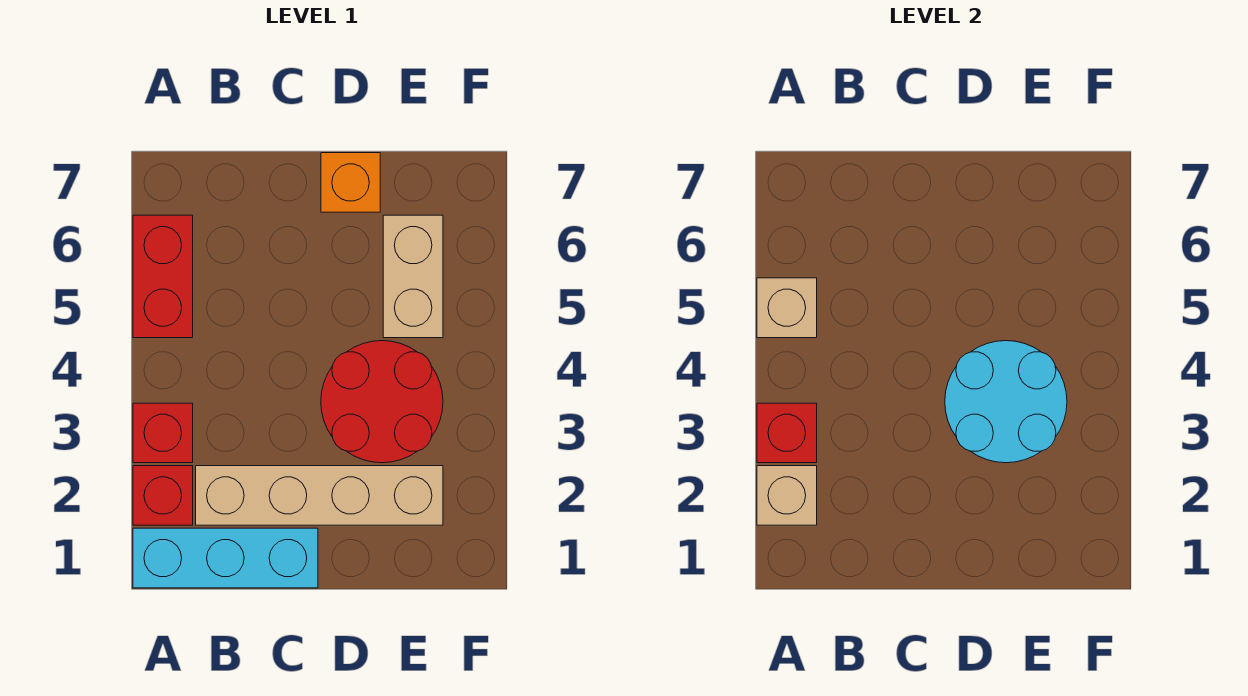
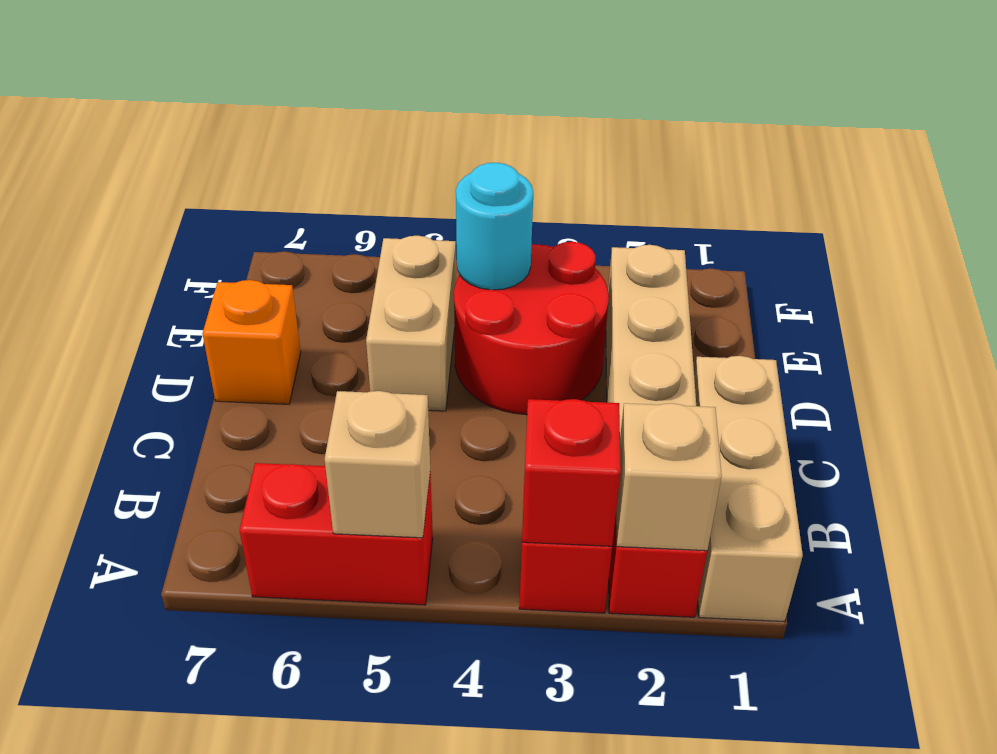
cyan 1x3 brick [133,528,318,588] -> tan 1x3 brick [694,356,803,622]
cyan 2x2 round brick [945,341,1067,463] -> cyan 1x1 round brick [456,163,533,290]
tan 1x2 brick [383,215,443,338] -> tan 1x2 brick turned to [366,236,456,411]

